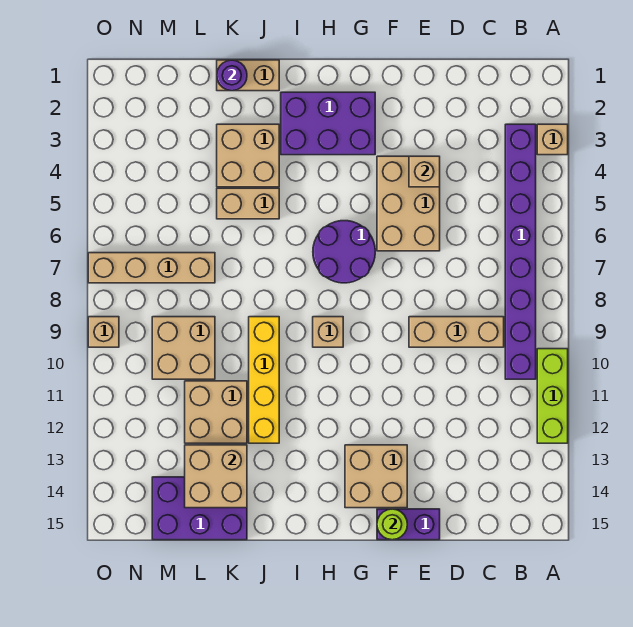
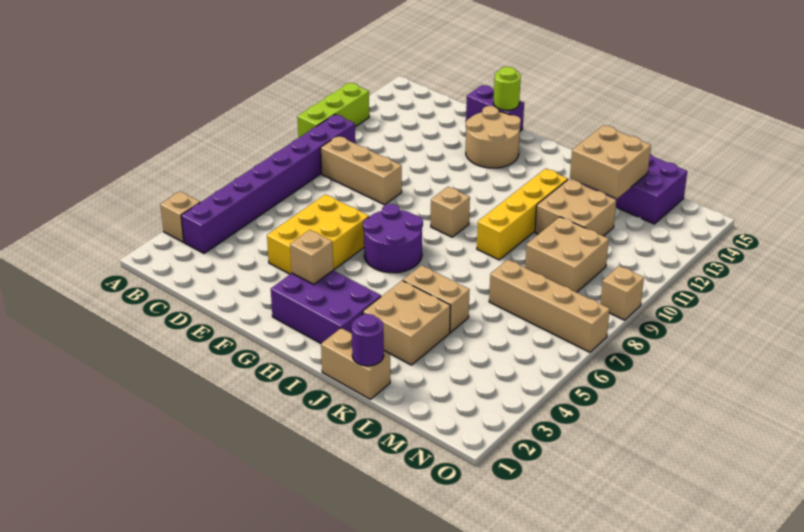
tan 2x3 brick [377,156,440,251] -> yellow 2x3 brick [267,194,369,274]
tan 1x1 brick [409,156,440,187] -> tan 1x1 brick moved to [290,230,333,284]
tan 2x2 brick [345,445,407,508] -> tan 2x2 round brick [466,106,521,168]

